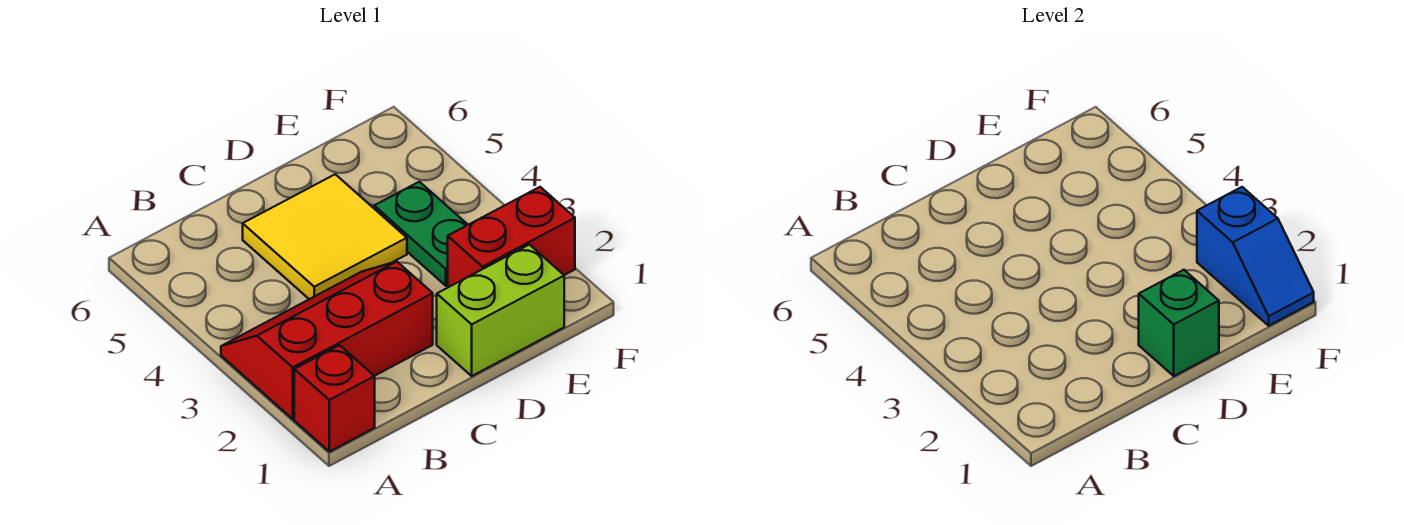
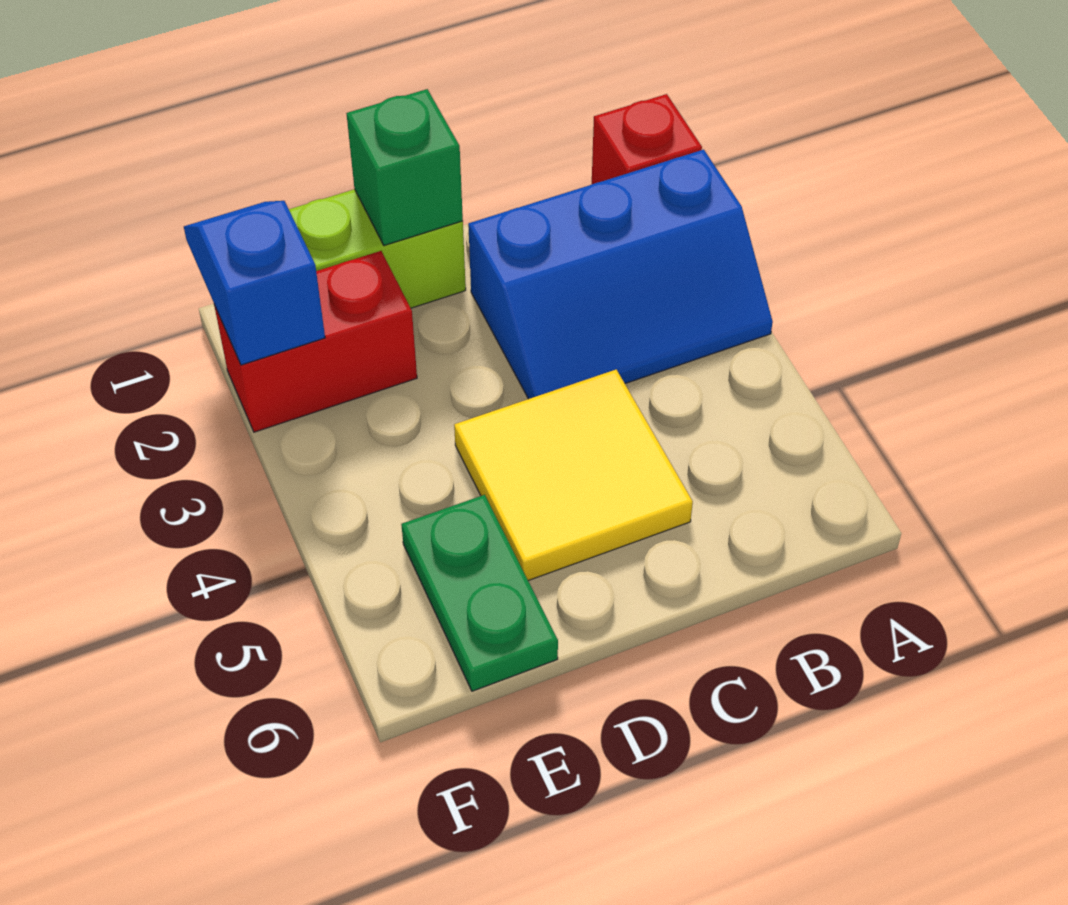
red 2x3 slope [221,262,433,419] -> blue 2x3 slope [468,150,773,399]
green 1x2 plate [374,182,468,286] -> green 1x2 plate moved to [401,495,558,691]

